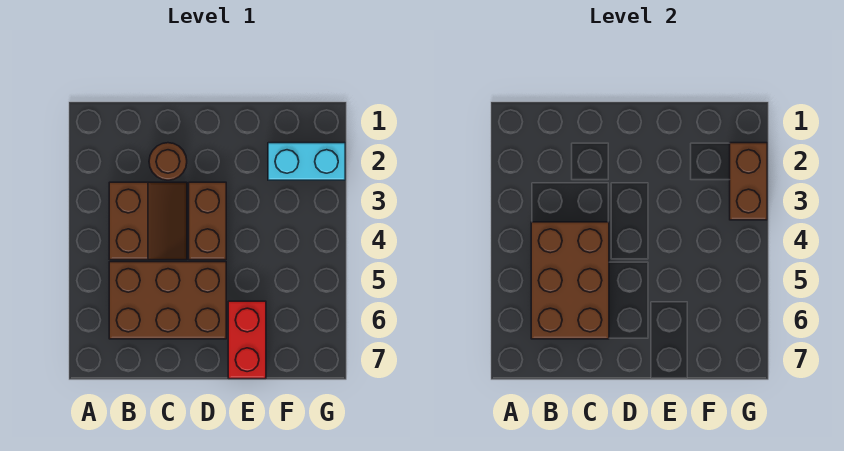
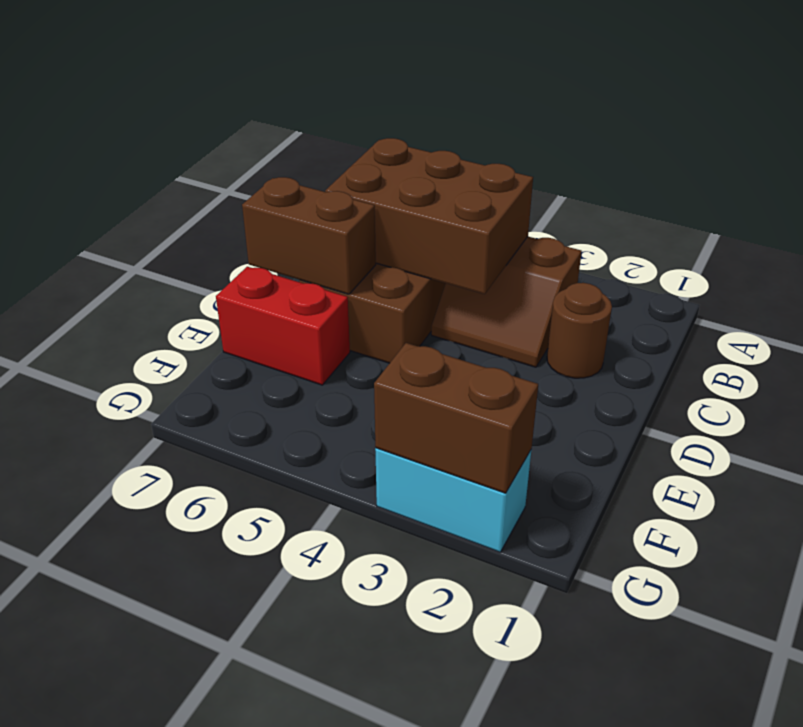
brown 1x2 brick [189,182,226,260] -> brown 1x2 brick moved to [242,177,376,294]
cyan 1x2 brick [268,143,345,180] -> cyan 1x2 brick turned to [375,448,531,552]

